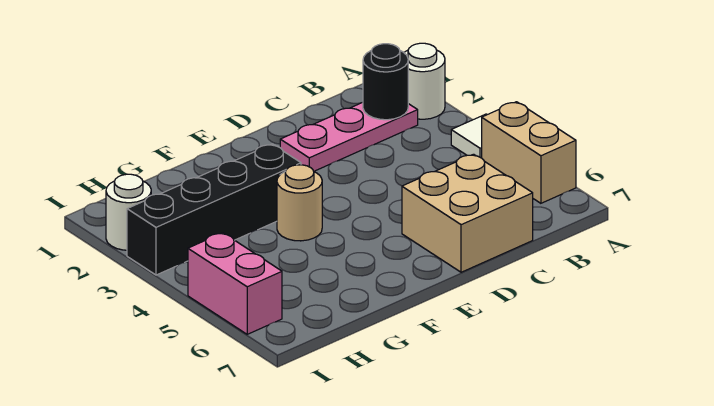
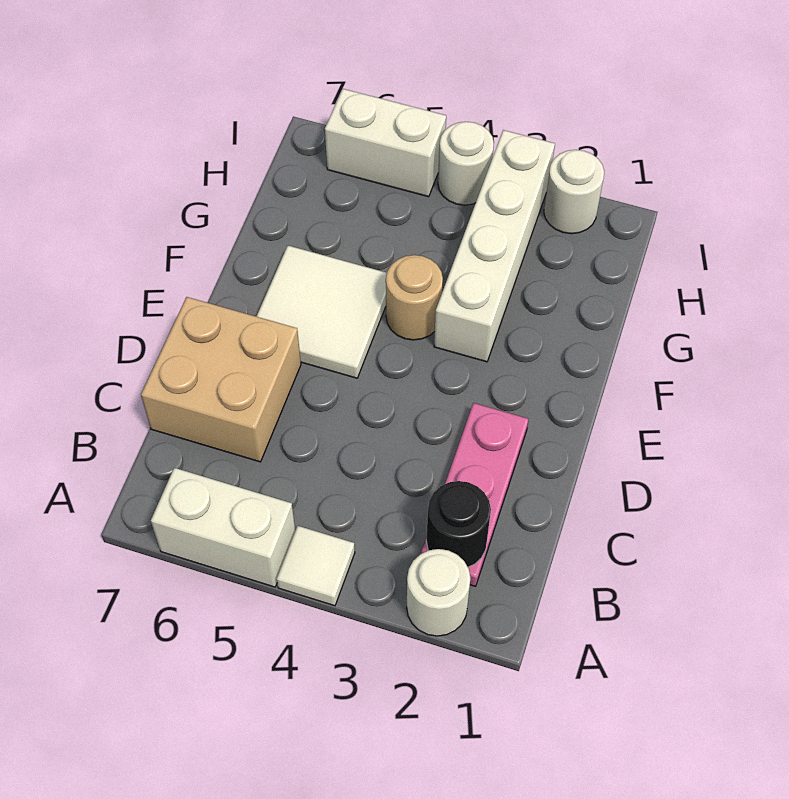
tan 1x2 brick [482,102,576,203] -> white 1x2 brick [151,468,295,587]
none -> white 2x2 tile [256,246,387,378]
black 1x4 brick [127,144,301,275] -> white 1x4 brick [434,130,555,362]
none -> white 1x1 round brick [438,122,494,205]
pink 1x2 brick [188,233,282,334] -> white 1x2 brick [325,89,446,197]

